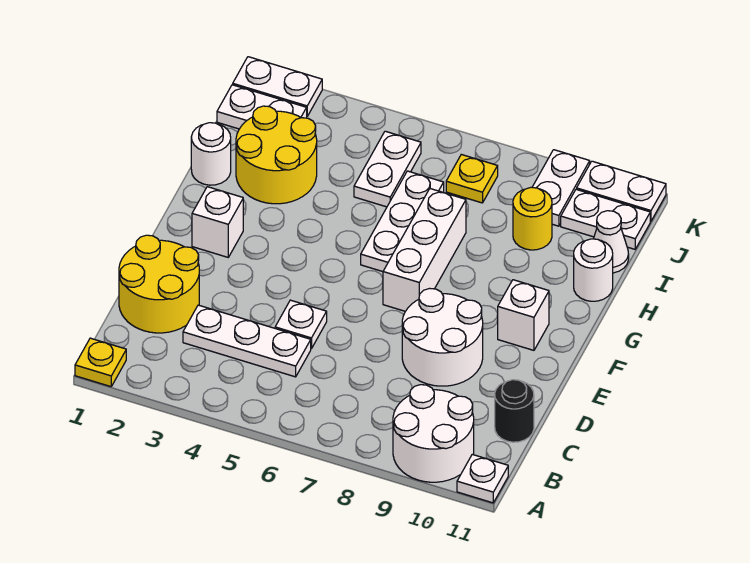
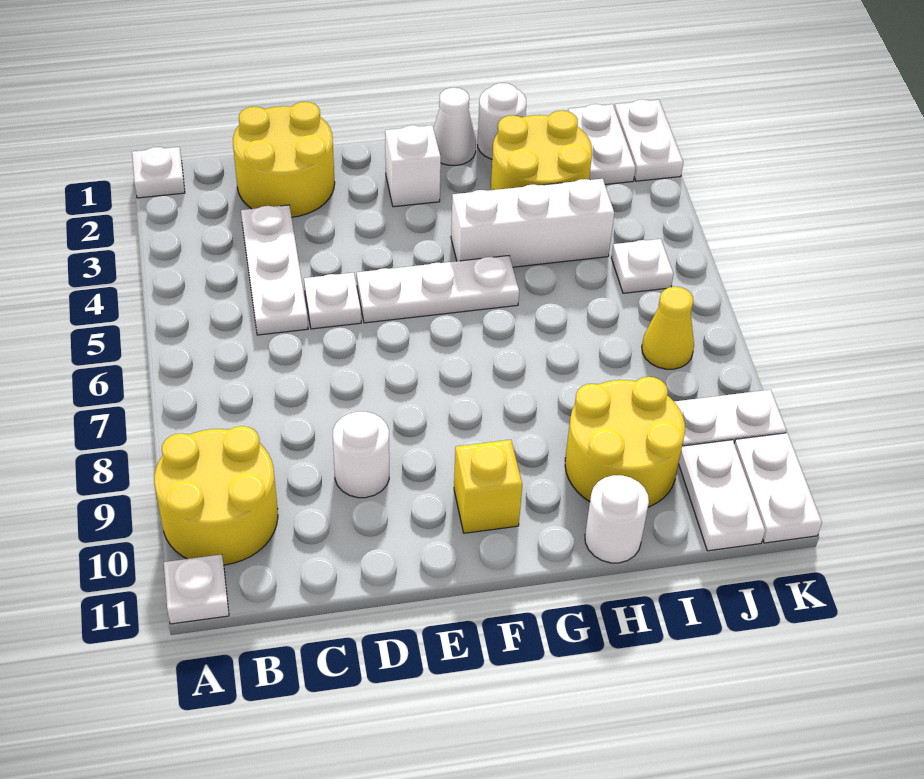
yellow 1x1 plate [75,338,126,387] -> white 1x1 plate [132,147,185,198]
white 2x2 round brick [393,385,474,482] -> yellow 2x2 round brick [154,426,278,565]
black 1x1 round brick [495,380,534,442] -> none
white 2x2 round brick [402,288,483,386] -> white 1x1 round brick [333,412,389,498]
white 1x3 brick [383,189,466,311] -> white 1x3 brick moved to [451,179,614,267]
white 1x1 brick [498,280,549,350] -> yellow 1x1 brick [454,440,522,533]
white 1x3 plate [361,171,444,272] -> white 1x3 plate moved to [357,256,519,323]
white 1x2 plate [354,131,421,207] -> white 1x1 plate [611,239,674,293]
yellow 1x1 round brick [513,187,552,250] -> yellow 2x2 round brick [565,377,685,507]
white 1x1 cone [594,211,629,273] -> white 1x1 cone moved to [434,88,476,165]
yellow 1x1 plate [446,154,498,203] -> yellow 1x1 cone [642,287,694,369]

